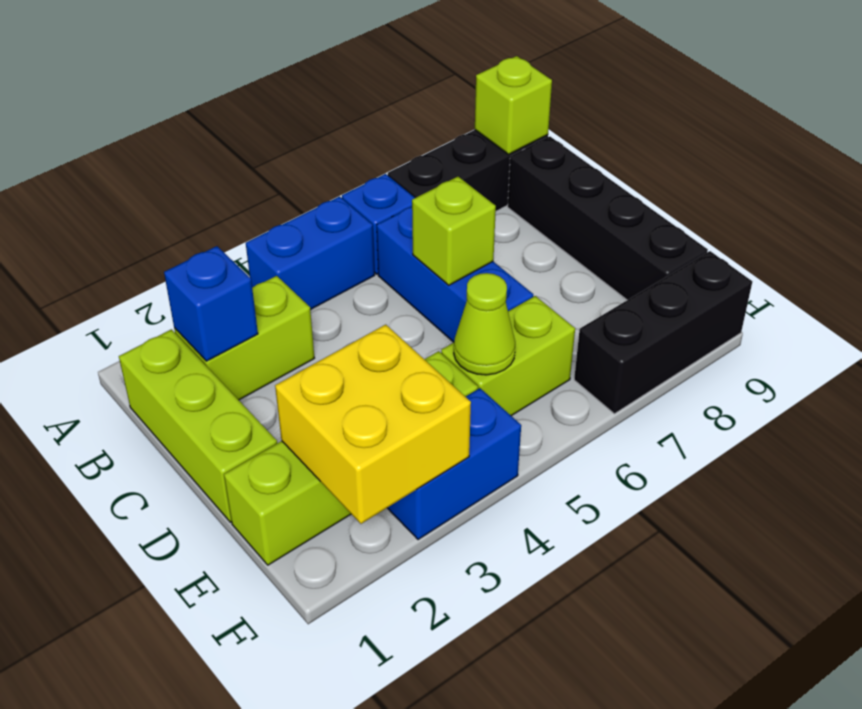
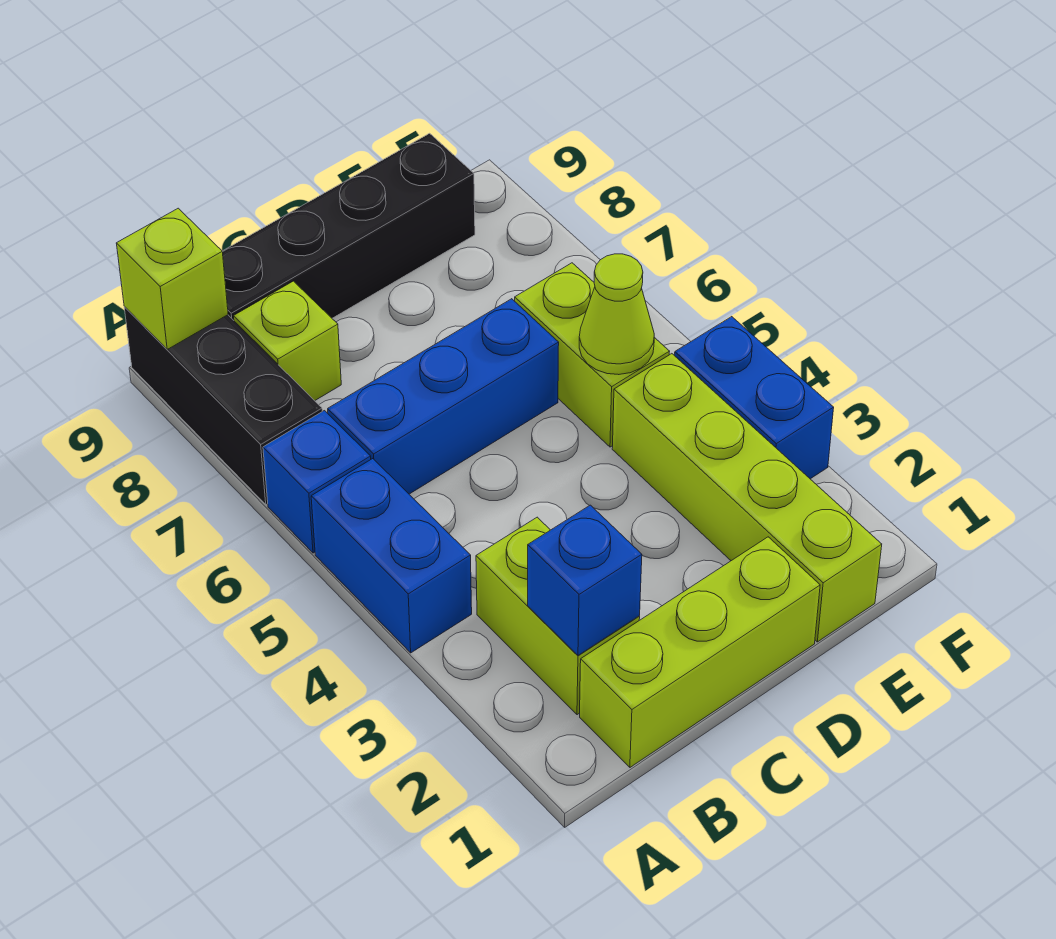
lime 1x1 brick [412,177,496,285] -> lime 1x1 brick moved to [234,281,341,401]
yellow 2x2 brick [275,325,471,524] -> none
black 1x3 brick [574,251,752,414] -> none

